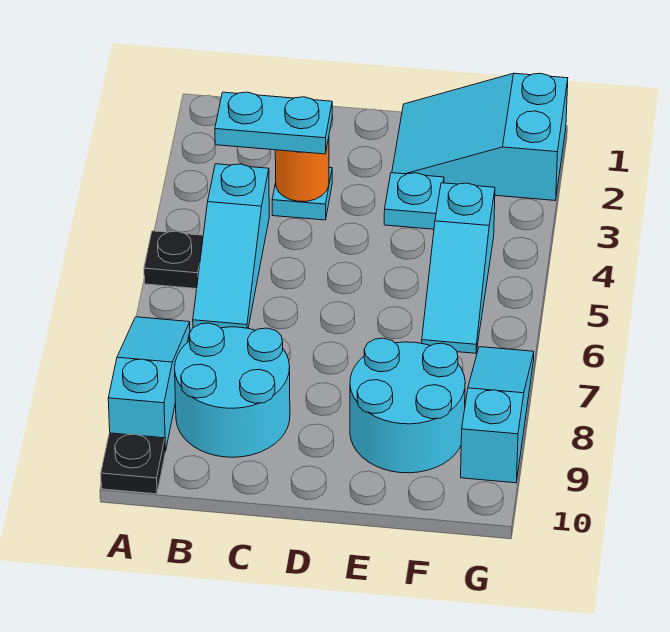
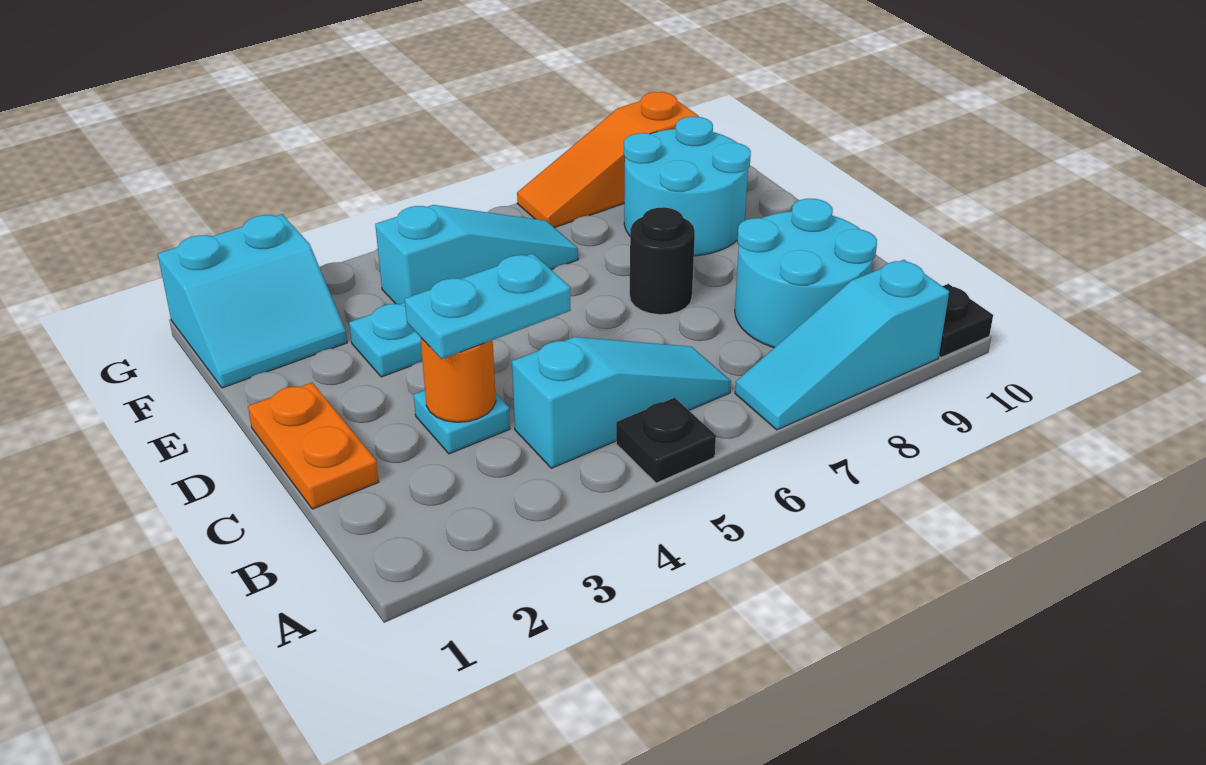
cyan 1x2 plate [215,92,332,154] -> cyan 1x2 plate turned to [405,253,571,359]
none -> orange 1x2 plate [248,383,379,509]
none -> black 1x1 round brick [630,207,695,315]
cyan 2x3 slope [392,73,568,200] -> cyan 2x2 slope [158,214,347,388]
cyan 1x3 slope [461,347,534,483] -> orange 1x3 slope [517,92,699,228]

